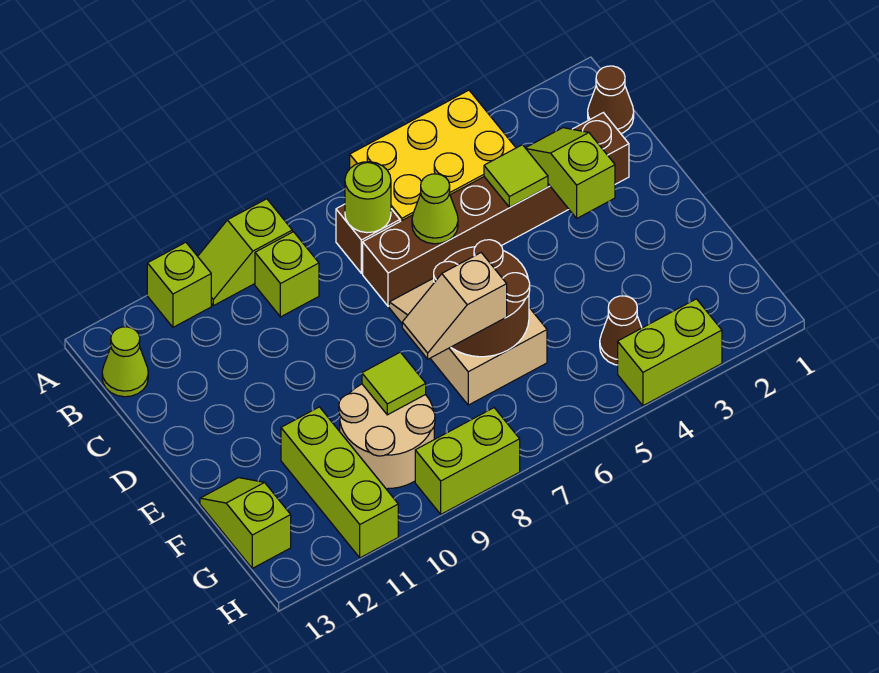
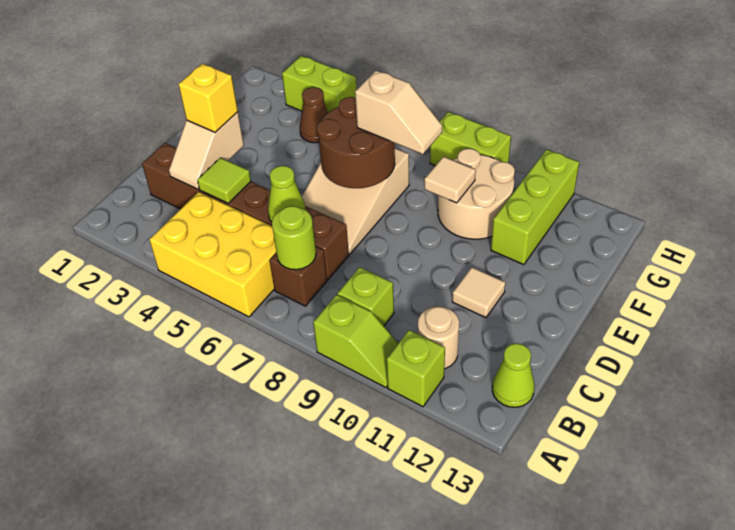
brown 1x1 cone [588,66,634,134] -> none
none -> tan 1x1 round brick [418,306,459,369]
lime 1x2 slope [526,128,615,218] -> tan 1x2 slope [169,112,244,189]
none -> yellow 1x1 brick [178,64,238,132]
none -> tan 1x1 tile [452,267,506,318]
lime 1x1 tile [362,352,426,415] -> tan 1x1 tile [424,157,476,203]
lime 1x2 slope [200,478,291,568] -> none

